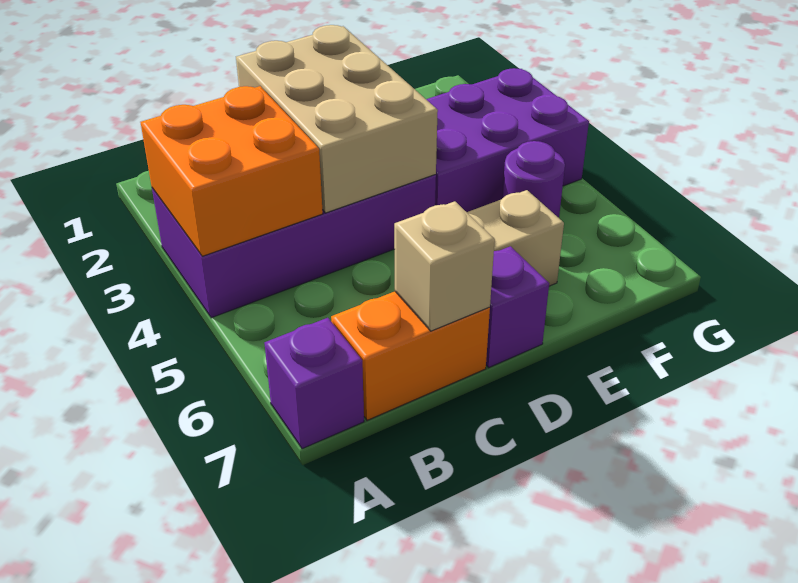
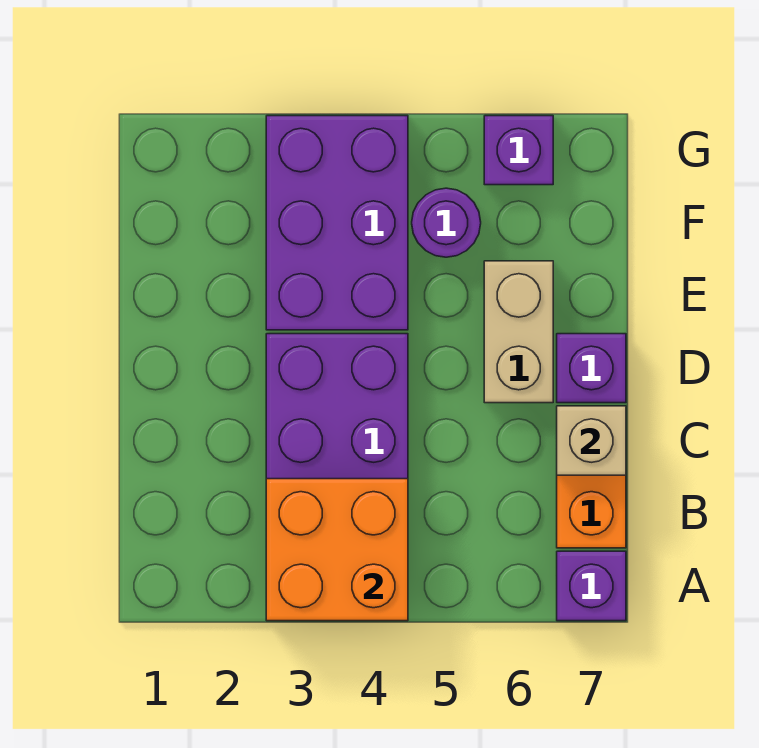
tan 2x3 brick [236,25,438,213] -> none
none -> purple 1x1 brick [484,116,553,185]

